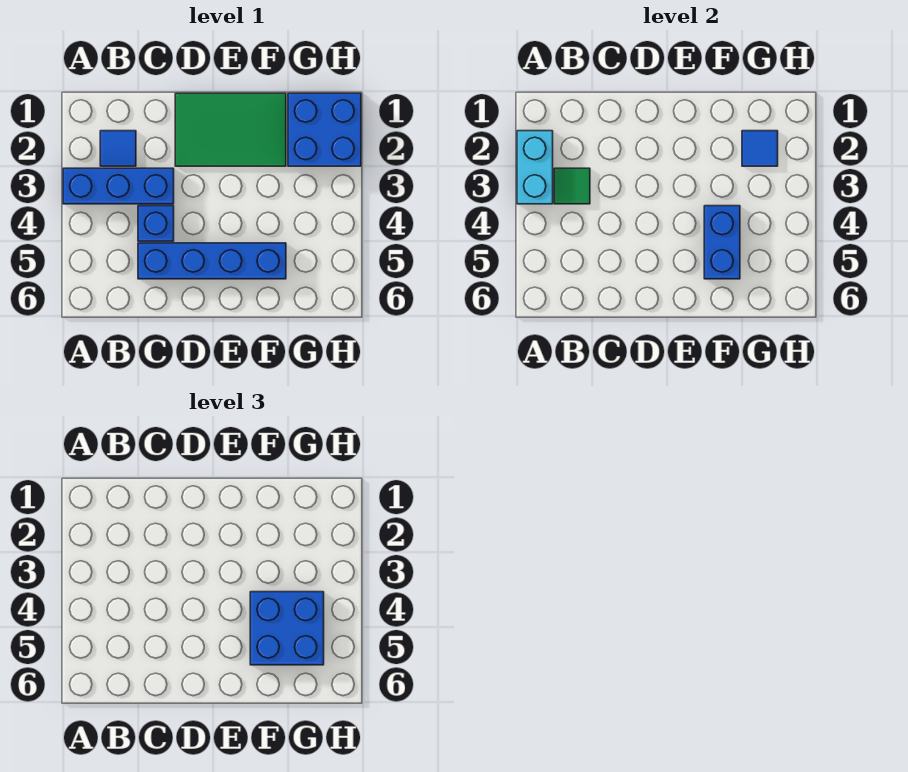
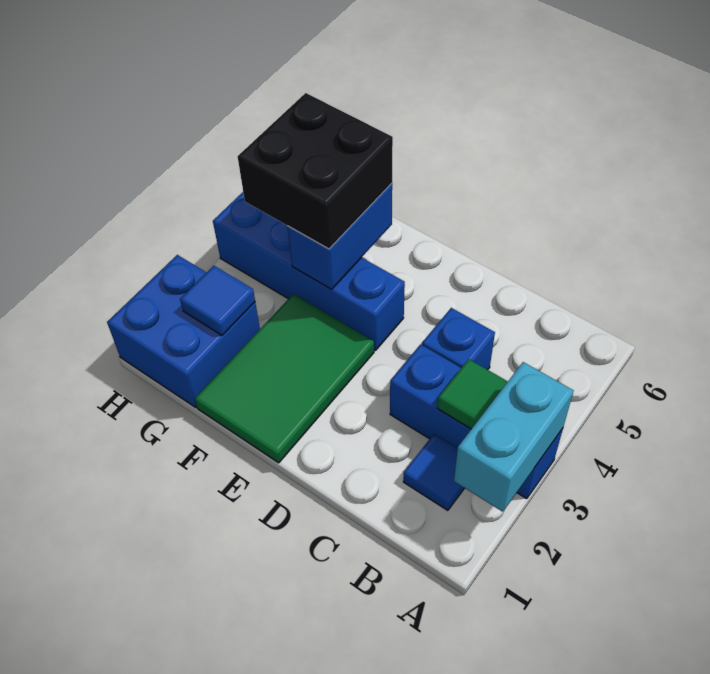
blue 1x4 brick [138,243,286,279] -> blue 1x4 brick moved to [213,192,405,351]
green 2x3 tile [175,93,286,166] -> green 2x3 tile turned to [195,294,374,463]
blue 2x2 brick [250,592,324,665] -> black 2x2 brick [238,93,393,249]

